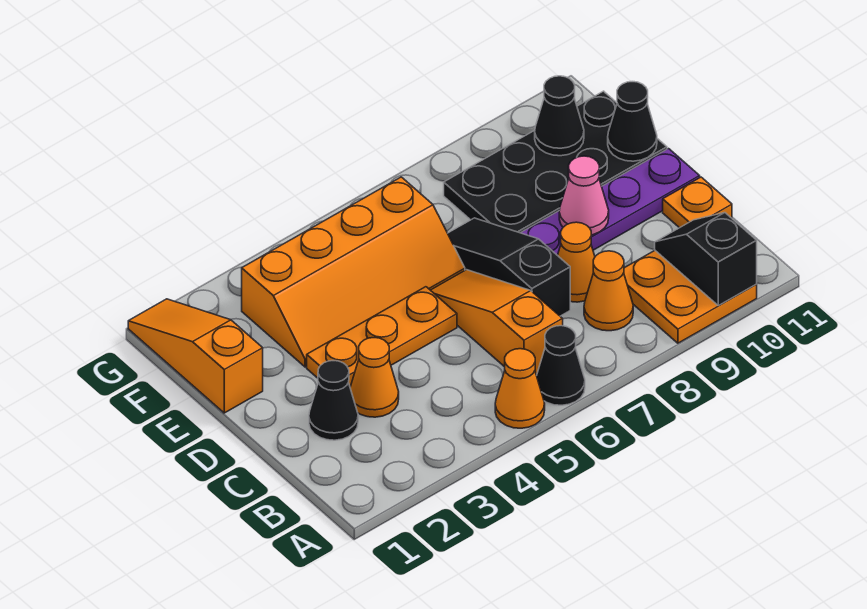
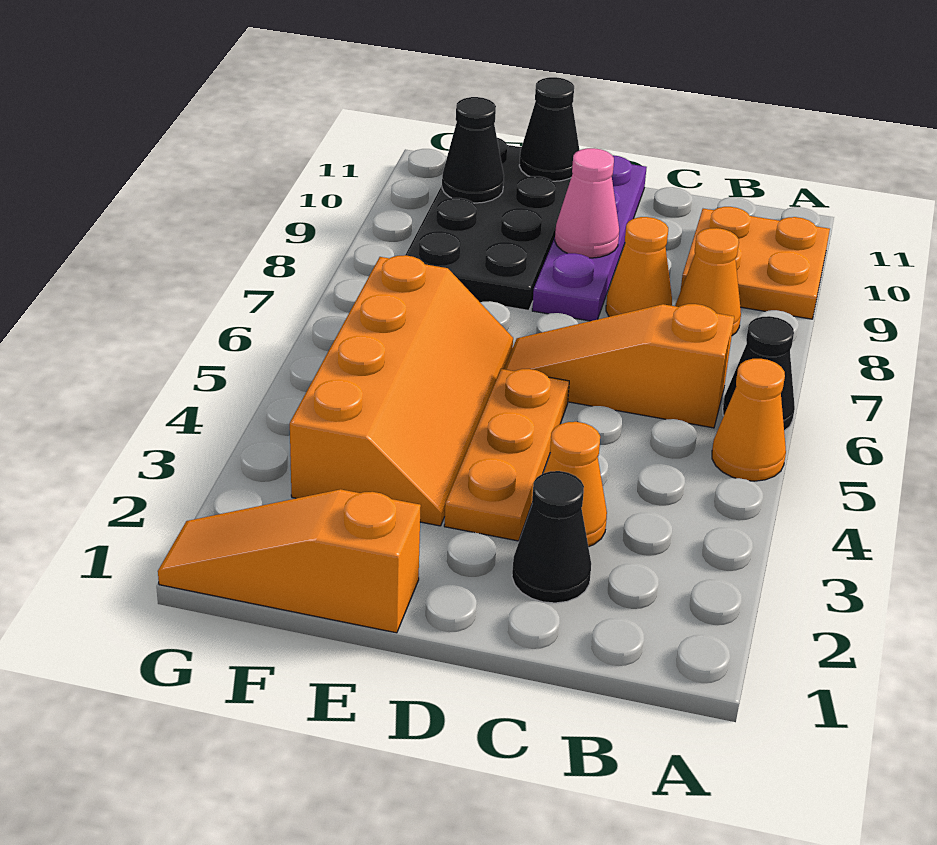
black 1x2 slope [655,213,757,305] -> none
black 1x3 slope [448,218,570,316] -> none
orange 1x1 plate [663,177,732,228] -> none

